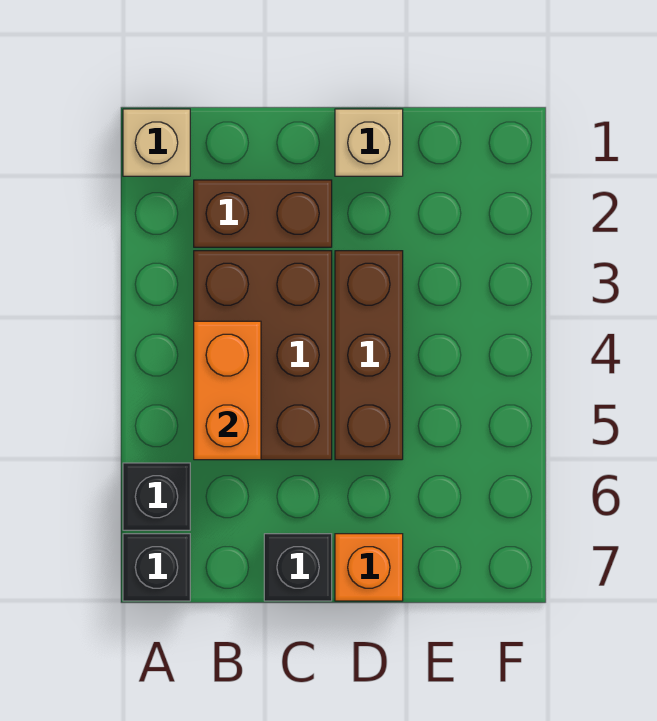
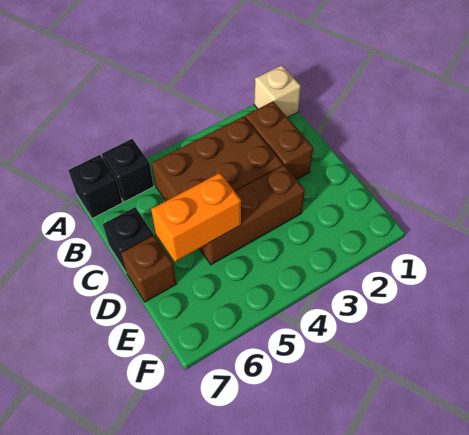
orange 1x2 brick [194,321,261,460] -> orange 1x2 brick moved to [151,173,241,261]
tan 1x1 brick [335,109,403,176] -> none
orange 1x1 brick [335,534,403,601] -> brown 1x1 brick [121,235,177,302]

